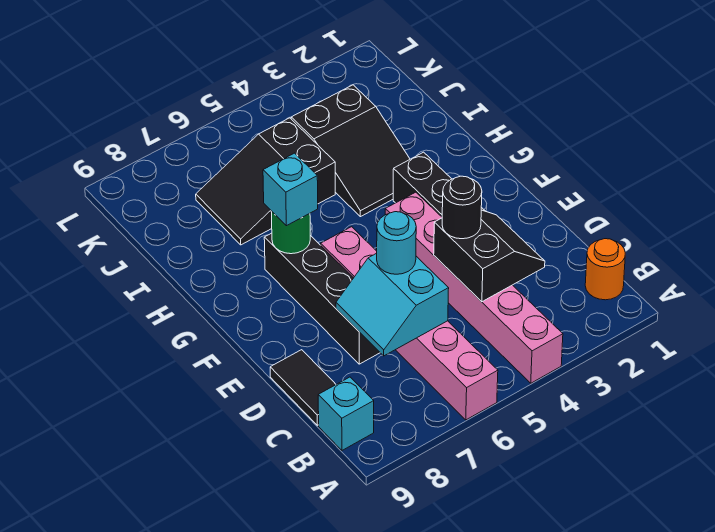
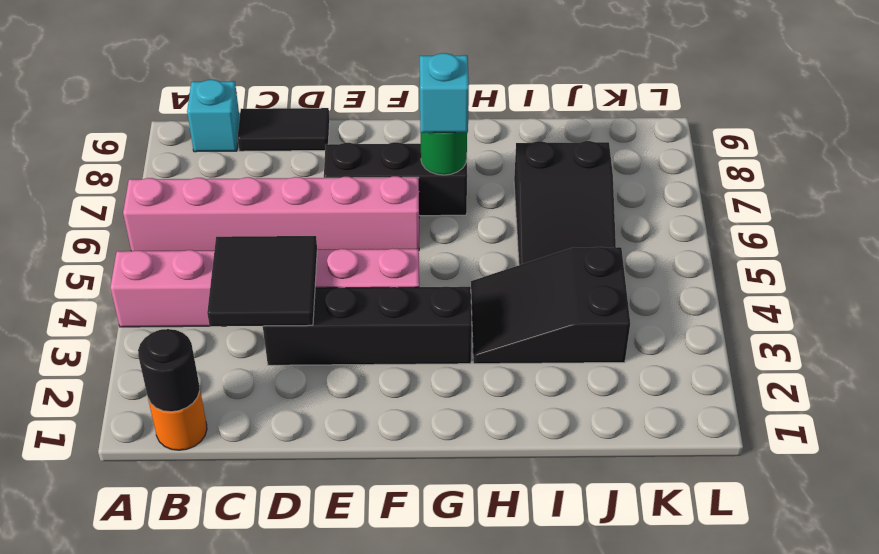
black 2x2 slope [434,210,545,302] -> black 2x2 tile [207,236,317,326]
cyan 2x2 slope [336,253,449,356] -> none
black 1x1 round brick [442,176,482,239] -> black 1x1 round brick moved to [138,329,200,412]
cyan 1x1 round brick [377,212,416,274] -> none
black 1x4 brick [264,233,380,364] -> black 1x3 brick [324,142,467,216]
black 2x3 slope [196,118,335,245] -> black 2x3 slope turned to [514,141,616,265]

